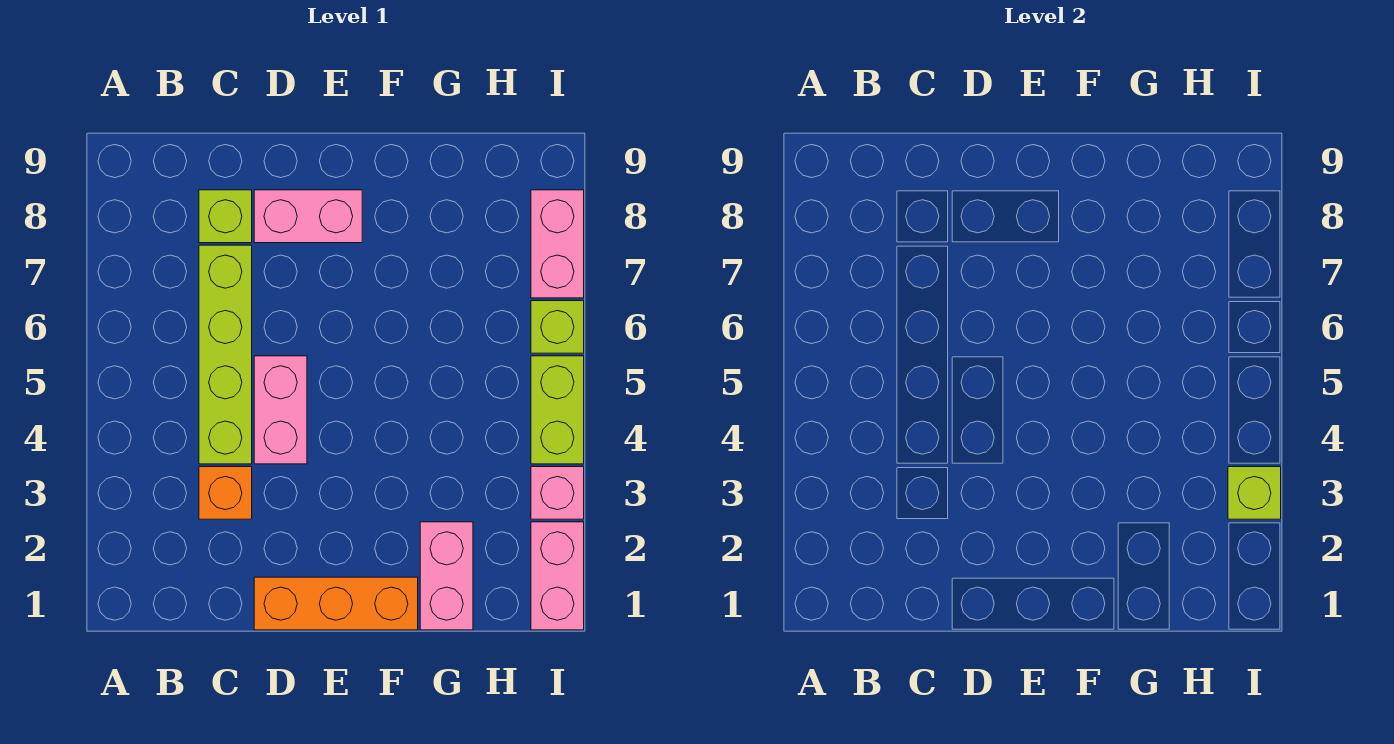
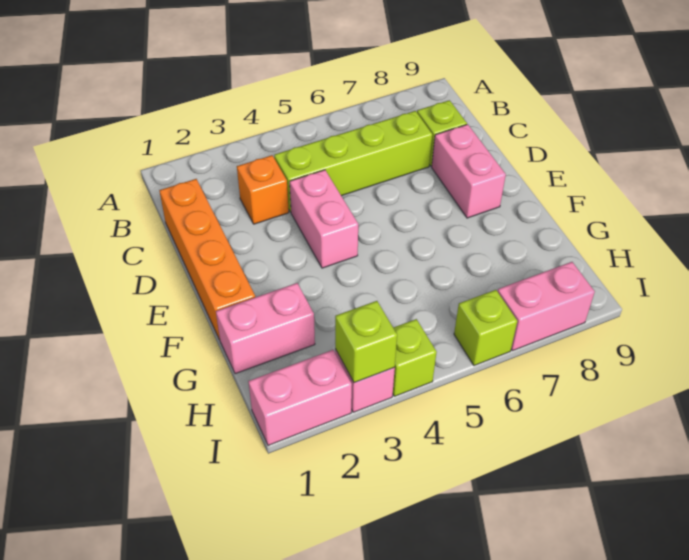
orange 1x3 brick [254,577,418,630] -> orange 1x4 brick [159,179,255,340]
pink 1x2 brick [254,356,307,464] -> pink 1x2 brick turned to [290,170,358,268]
lime 1x2 brick [531,356,584,464] -> lime 1x1 brick [393,319,437,396]

